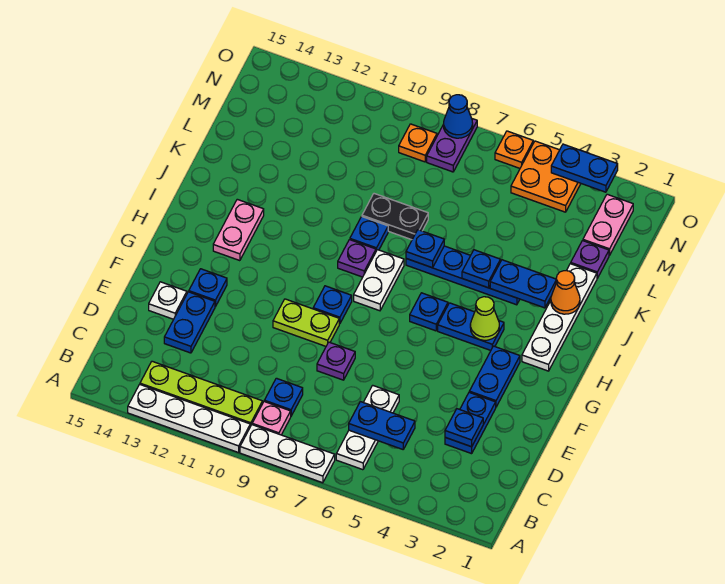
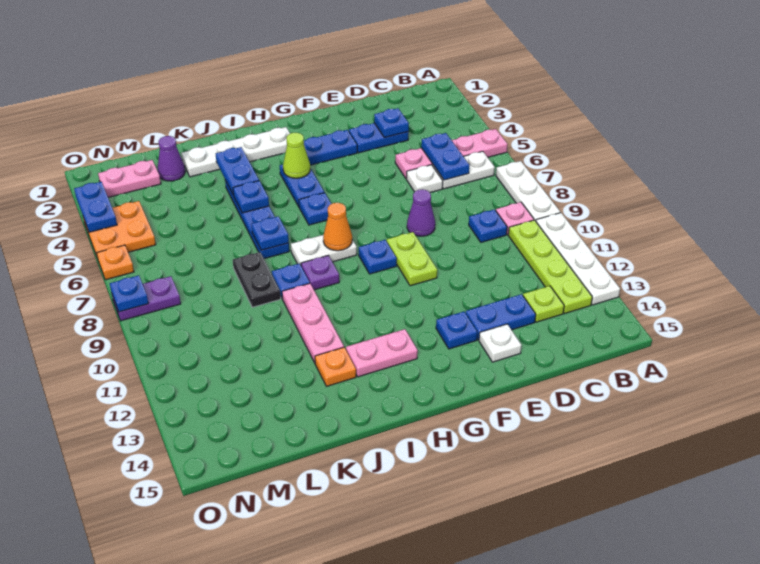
none -> pink 1x4 plate [395,129,508,179]
none -> lime 1x1 plate [523,286,564,322]
purple 1x1 plate [317,342,355,380] -> purple 1x1 cone [407,189,435,236]
orange 1x1 cone [551,271,580,314] -> orange 1x1 cone moved to [323,203,352,251]
none -> pink 1x3 plate [282,283,344,363]
purple 1x1 plate [571,241,609,278] -> purple 1x1 cone [158,136,185,181]
orange 1x1 plate [399,124,437,162] -> orange 1x1 plate moved to [315,347,356,386]
blue 1x1 cone [444,95,473,138] -> blue 1x1 plate [110,275,148,312]

